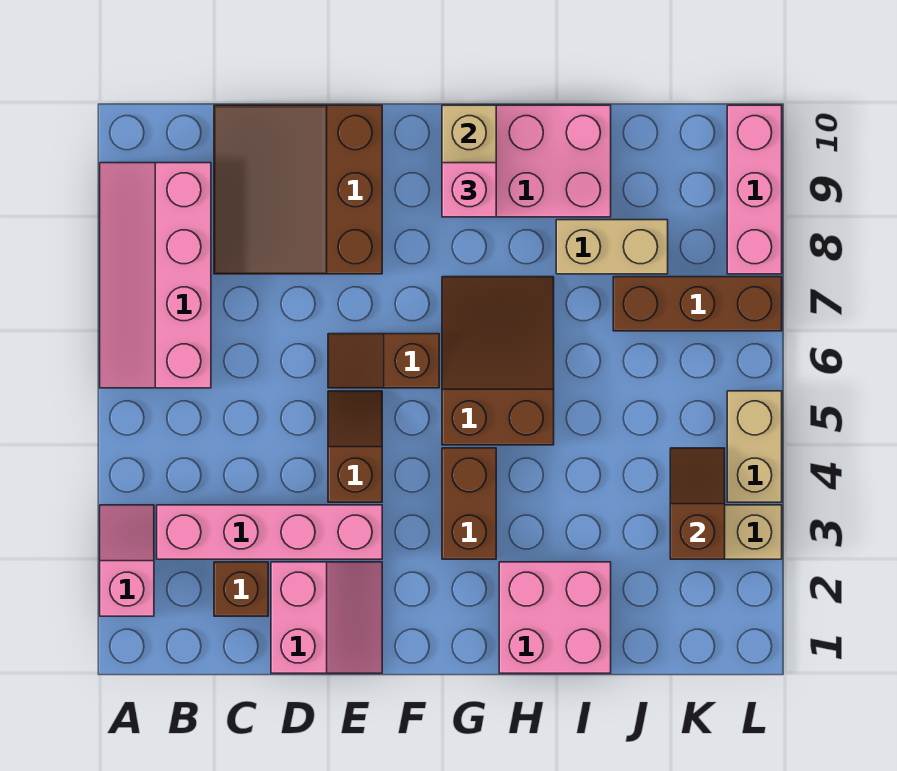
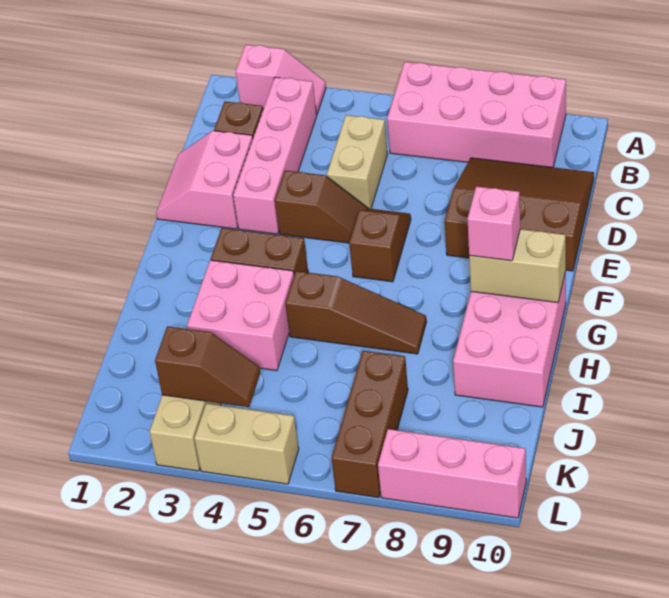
pink 2x4 slope [100,163,211,388] -> pink 2x4 brick [387,62,566,167]
pink 2x2 slope [271,562,382,673] -> pink 2x2 slope turned to [156,131,253,229]
brown 2x3 slope [442,277,554,445] -> brown 1x3 slope [285,271,426,354]
pink 2x2 brick [499,562,611,673] -> pink 2x2 brick moved to [187,260,294,371]
tan 1x2 brick [556,220,668,274] -> tan 1x2 brick moved to [327,115,388,209]

